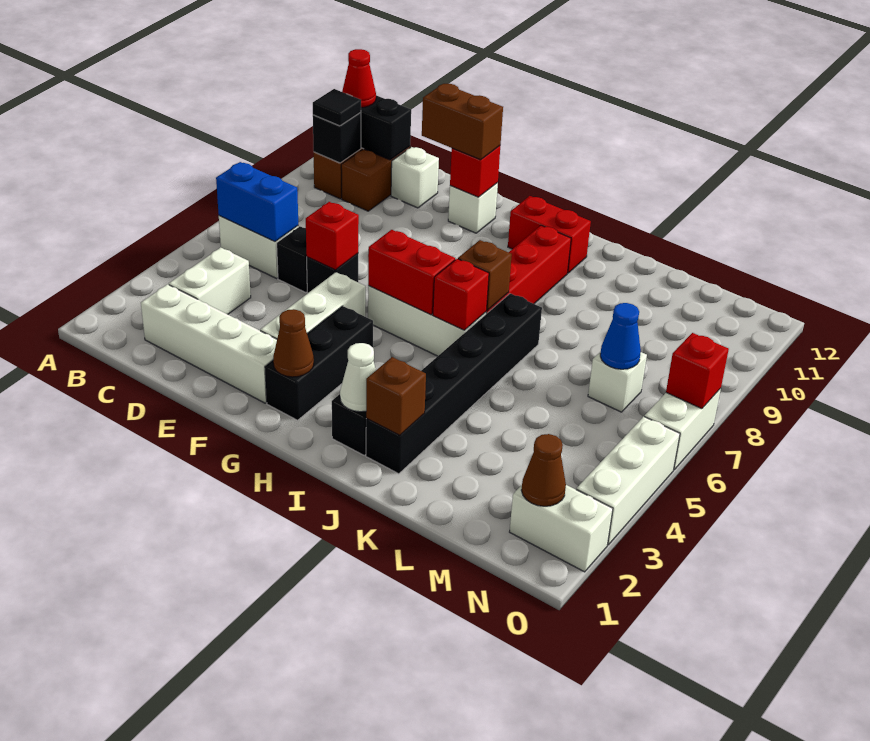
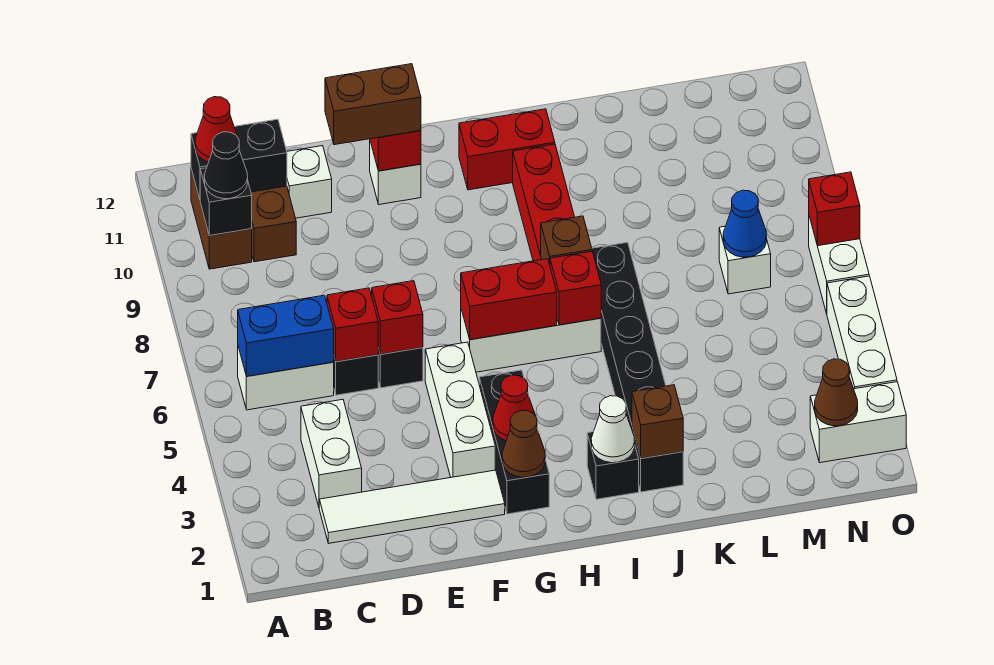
black 1x1 tile [313,89,361,126] -> black 1x1 cone [204,132,248,199]
white 1x4 brick [141,284,277,403] -> white 1x4 tile [319,470,505,543]
none -> red 1x1 brick [327,288,378,362]
none -> red 1x1 cone [493,375,535,441]

